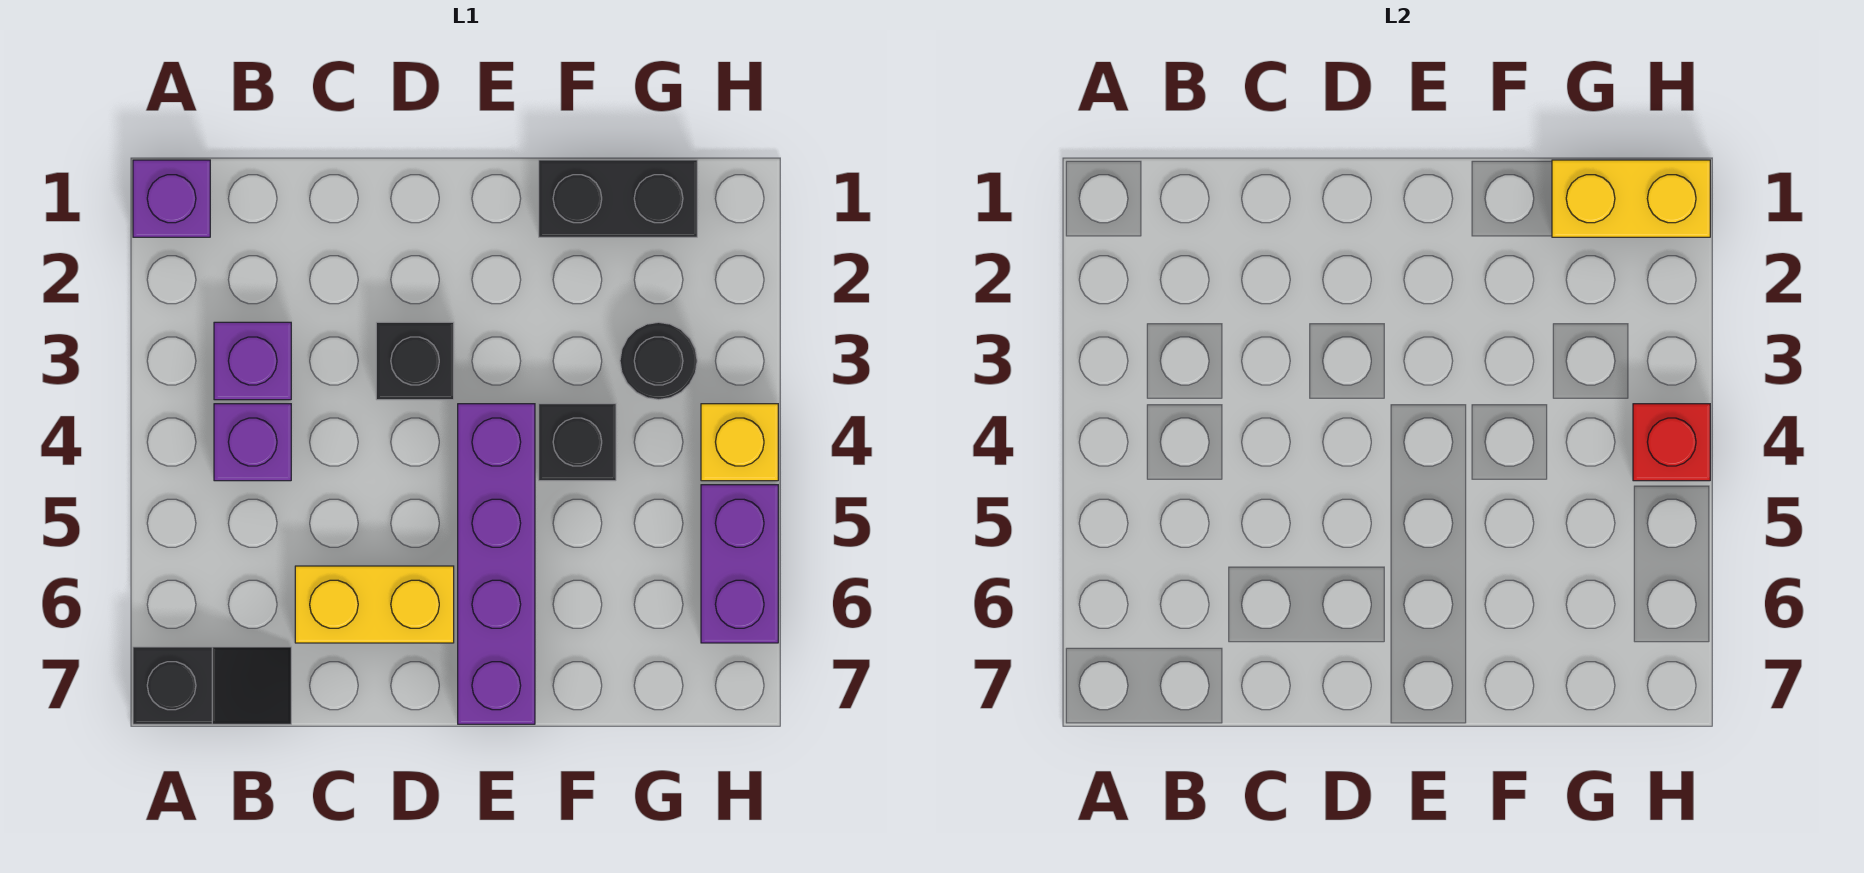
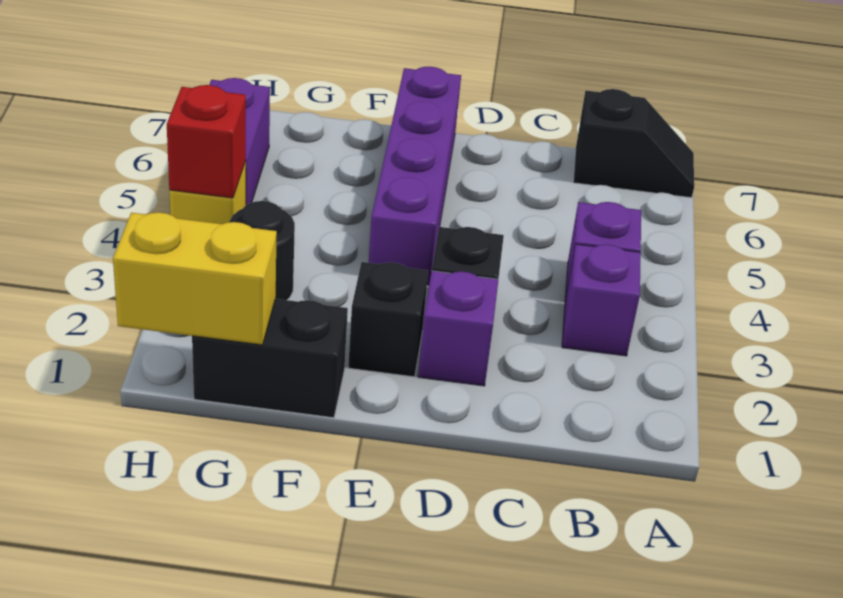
purple 1x1 brick [133,160,210,237] -> purple 1x1 brick moved to [418,271,498,386]
black 1x2 slope [133,647,291,724] -> black 1x2 slope turned to [573,89,694,198]
yellow 1x2 brick [295,566,454,643] -> none
black 1x1 brick [539,404,616,481] -> black 1x1 brick moved to [348,262,428,377]

